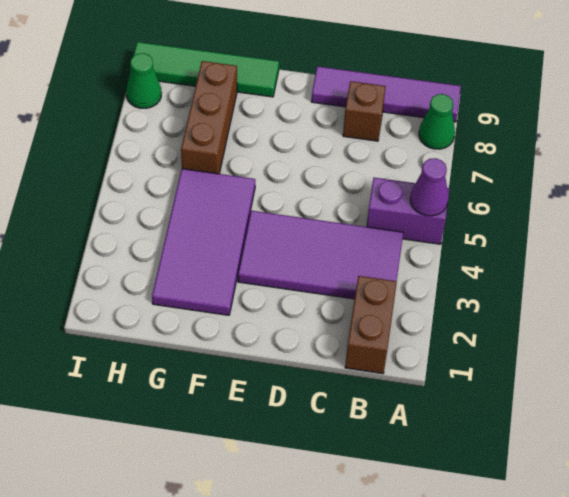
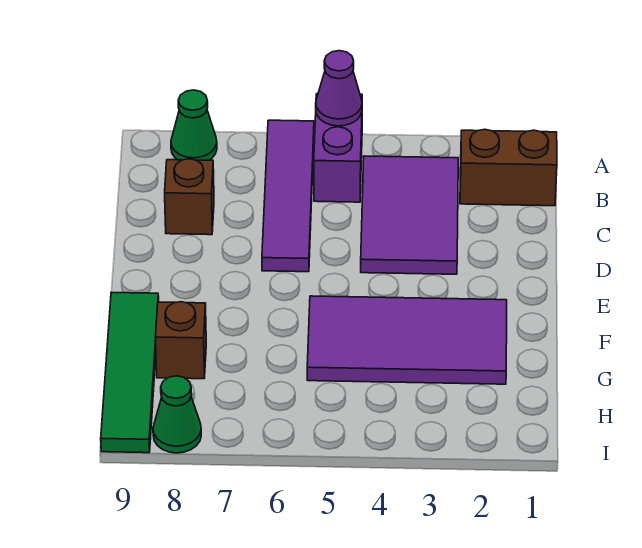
purple 1x4 tile [311,66,461,122] -> purple 1x4 tile moved to [262,120,314,272]
purple 2x4 tile [238,211,403,299] -> purple 2x3 tile [361,156,458,274]
brown 1x3 brick [181,61,237,174] -> brown 1x1 brick [155,302,206,379]

